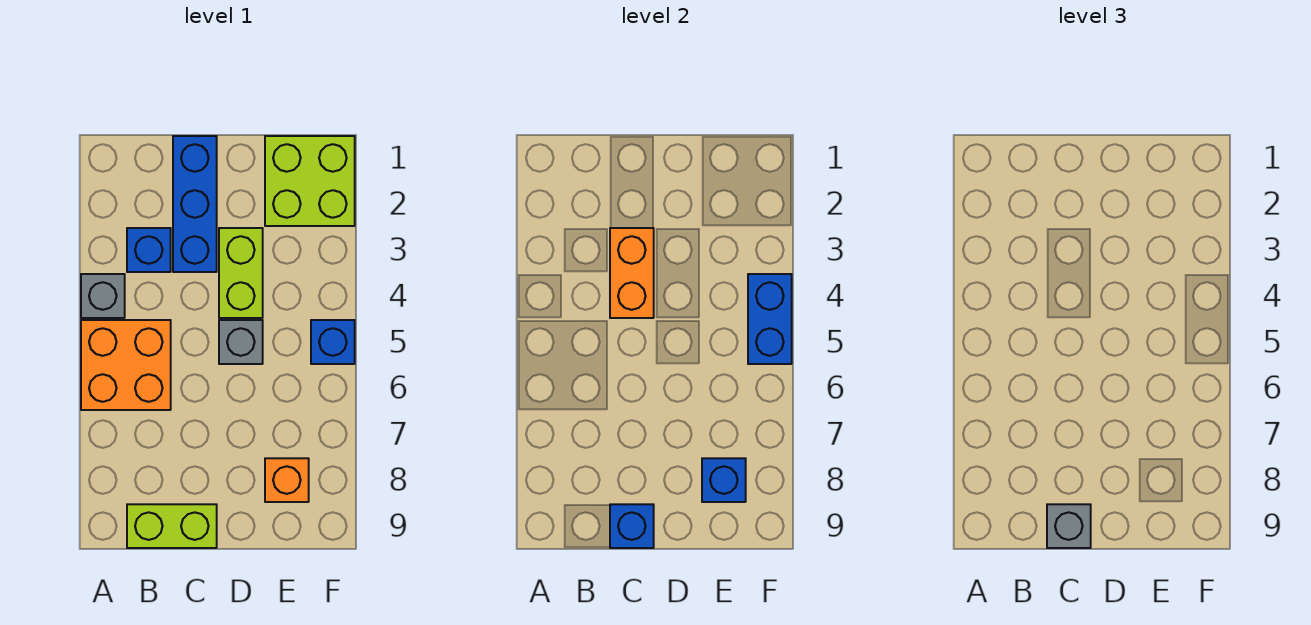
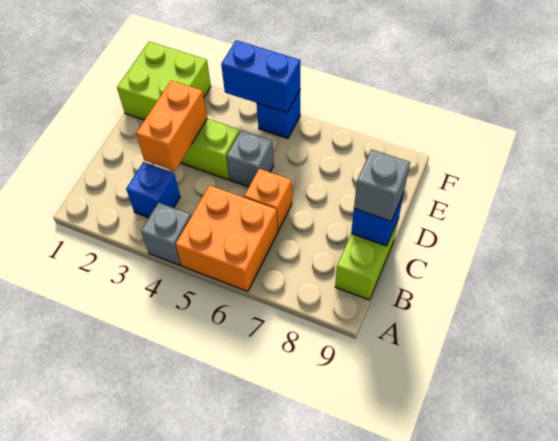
blue 1x3 brick [173,136,217,272] -> none
orange 1x2 brick [610,228,654,318] -> orange 1x2 brick turned to [136,80,207,171]
orange 1x1 brick [265,458,309,502] -> orange 1x1 brick moved to [244,169,292,231]
blue 1x1 brick [702,458,746,502] -> none

